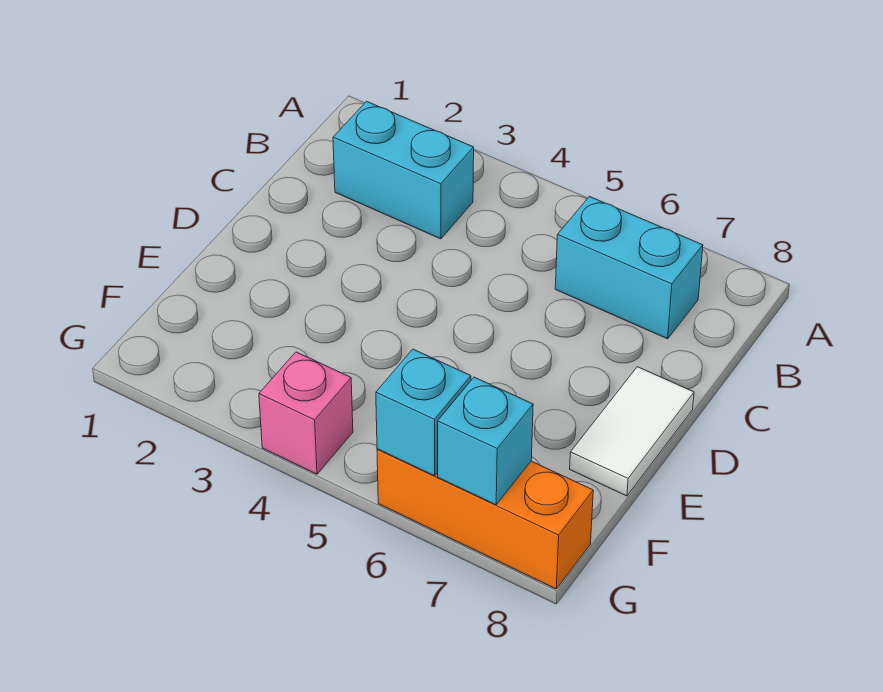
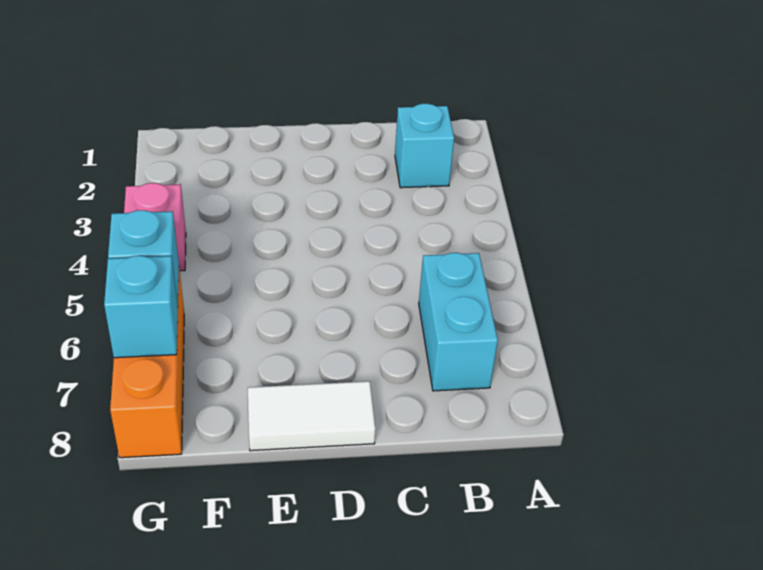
cyan 1x2 brick [333,101,474,239] -> cyan 1x1 brick [395,104,454,188]

